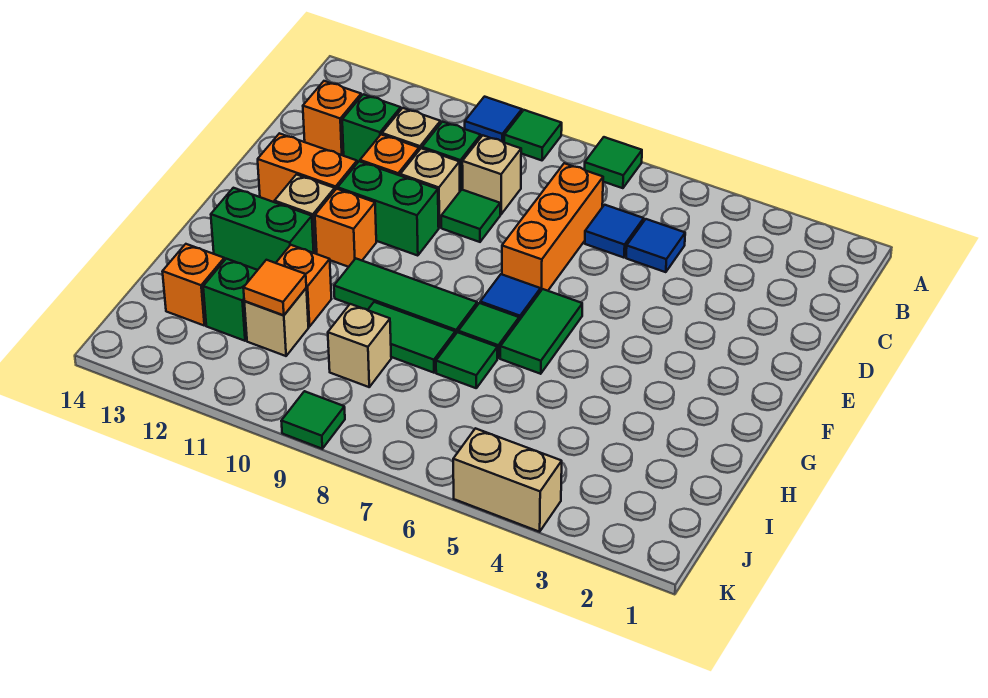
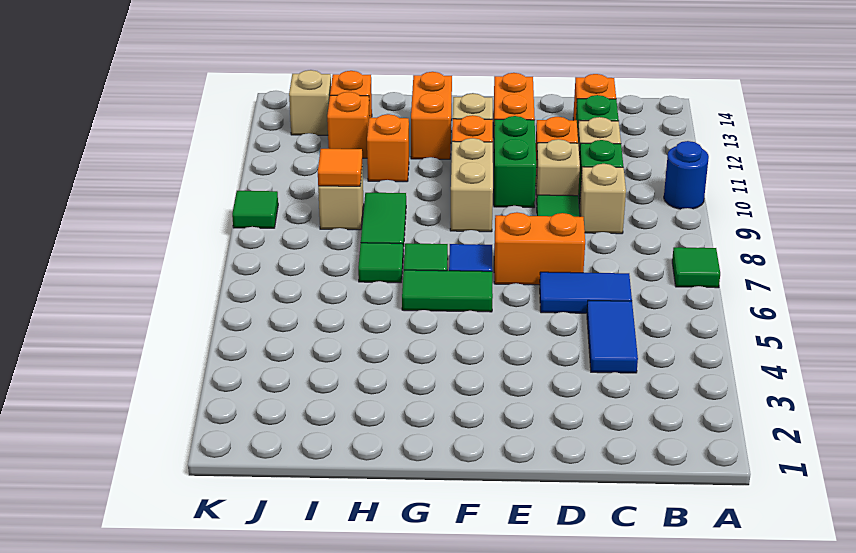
green 1x1 tile [504,110,562,160] -> none
blue 1x1 tile [465,97,522,143] -> blue 1x1 round brick [664,141,709,209]
blue 1x1 tile [626,219,685,272] -> blue 1x2 tile [587,300,638,373]
blue 1x1 tile [585,205,644,258] -> blue 1x2 tile [540,272,632,313]
orange 1x3 brick [502,163,603,292] -> orange 1x2 brick [494,212,585,285]
green 1x3 tile [334,259,477,334] -> none
green 1x2 brick [211,188,314,270] -> orange 1x2 brick [411,72,452,159]
tan 1x1 brick [244,289,308,356] -> tan 1x1 brick moved to [289,70,331,135]
orange 1x1 tile [243,260,306,315] -> orange 1x1 tile moved to [318,149,362,186]
green 1x1 brick [203,259,257,341] -> orange 1x1 brick [327,92,370,158]
tan 1x2 brick [453,428,562,532] -> tan 1x2 brick moved to [450,138,493,232]

